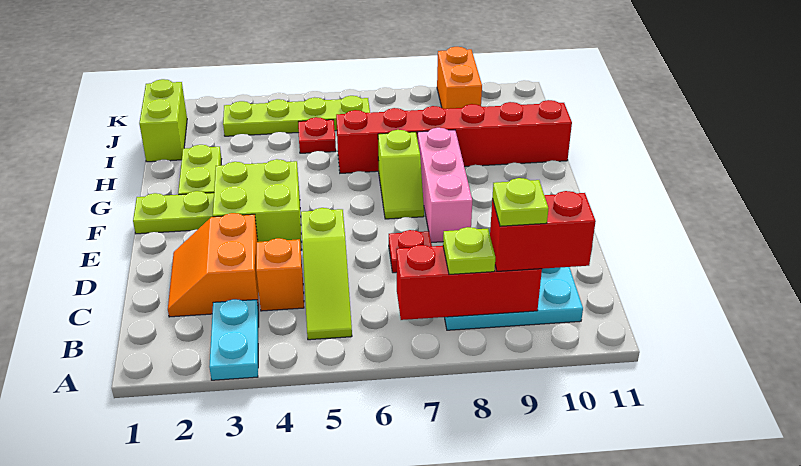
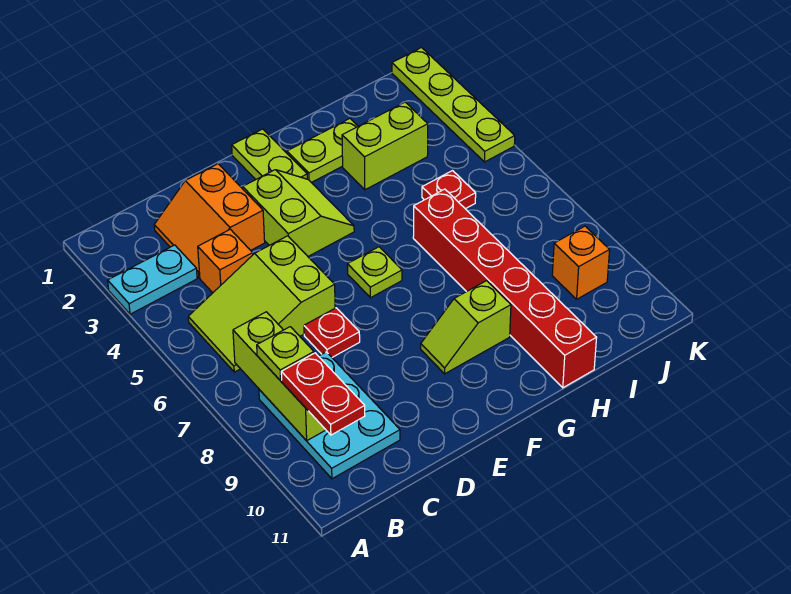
lime 1x3 slope [301,208,352,340] -> lime 2x3 slope [188,236,335,372]
red 1x3 brick [396,245,542,320] -> lime 1x3 brick [233,312,326,441]
red 1x2 brick [490,191,596,271] -> red 1x2 plate [281,353,365,435]
lime 1x1 plate [492,178,548,226] -> lime 1x1 plate moved to [347,247,402,298]
orange 2x2 slope [168,213,259,317] -> orange 2x2 slope turned to [154,164,265,278]
lime 2x2 brick [213,159,302,250] -> lime 2x2 slope [243,170,354,256]
pink 1x3 brick [418,128,472,243] -> none
lime 1x2 slope [378,130,424,219] -> lime 1x2 slope moved to [421,281,511,374]
lime 1x2 brick [139,79,187,162] -> lime 1x2 brick moved to [342,102,428,190]
lime 1x4 plate [223,96,370,136] -> lime 1x4 plate moved to [392,48,515,162]
orange 1x2 brick [437,47,482,109] -> orange 1x1 brick [552,226,610,299]

